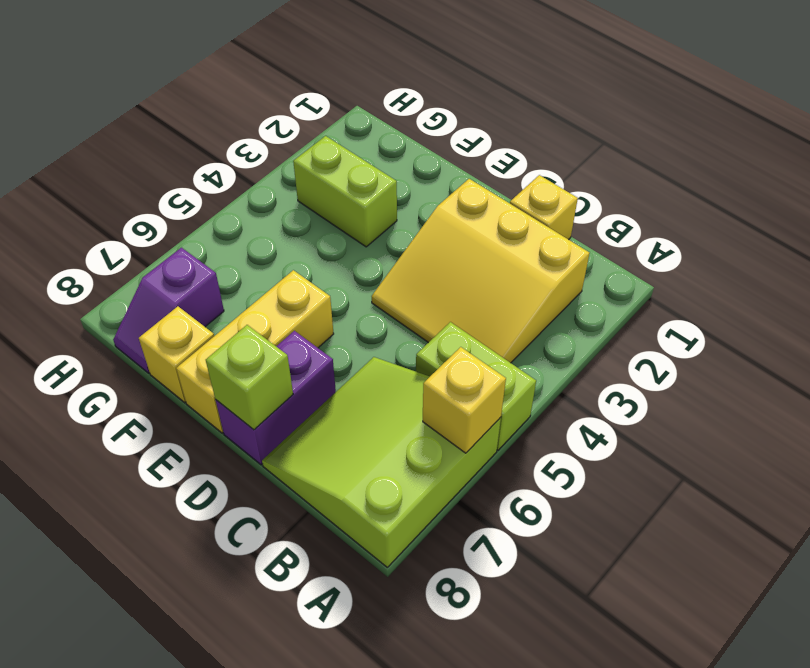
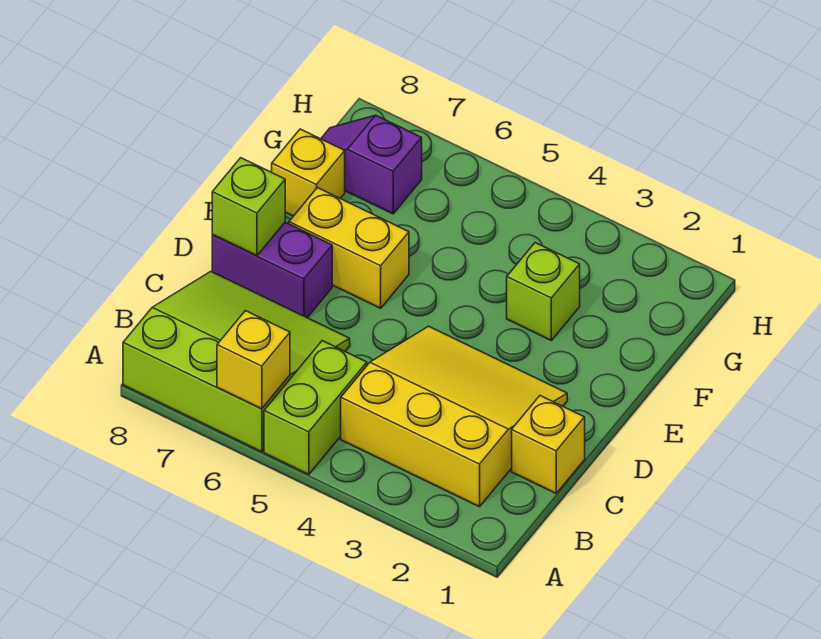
yellow 3x3 slope [372,179,590,363] -> yellow 3x3 slope turned to [341,326,567,507]
yellow 1x3 brick [176,270,334,433] -> yellow 1x2 brick [289,188,409,308]
lime 1x2 brick [293,136,397,247] -> lime 1x1 brick [507,243,580,340]

